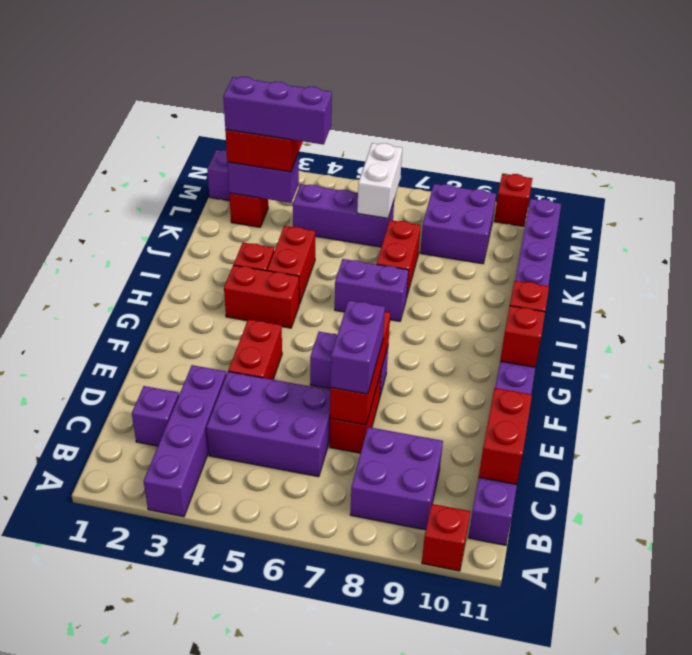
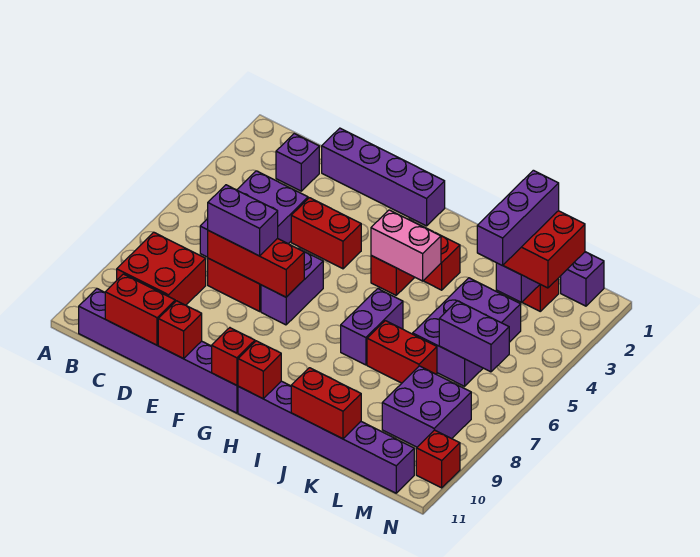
purple 1x4 brick [144,365,226,517] -> purple 1x4 brick moved to [322,128,445,226]
red 1x1 brick [422,504,470,571] -> red 1x1 brick moved to [158,301,202,359]
purple 2x2 brick [350,427,443,530] -> red 2x2 brick [117,232,206,305]
none -> pink 1x2 brick [371,210,441,281]
red 1x2 brick [267,226,315,304] -> red 1x2 brick moved to [291,368,361,439]
purple 1x3 brick [293,184,394,247] -> purple 2x3 brick [413,278,521,386]
white 1x2 brick [357,143,402,218] -> purple 1x2 brick [439,301,509,372]

